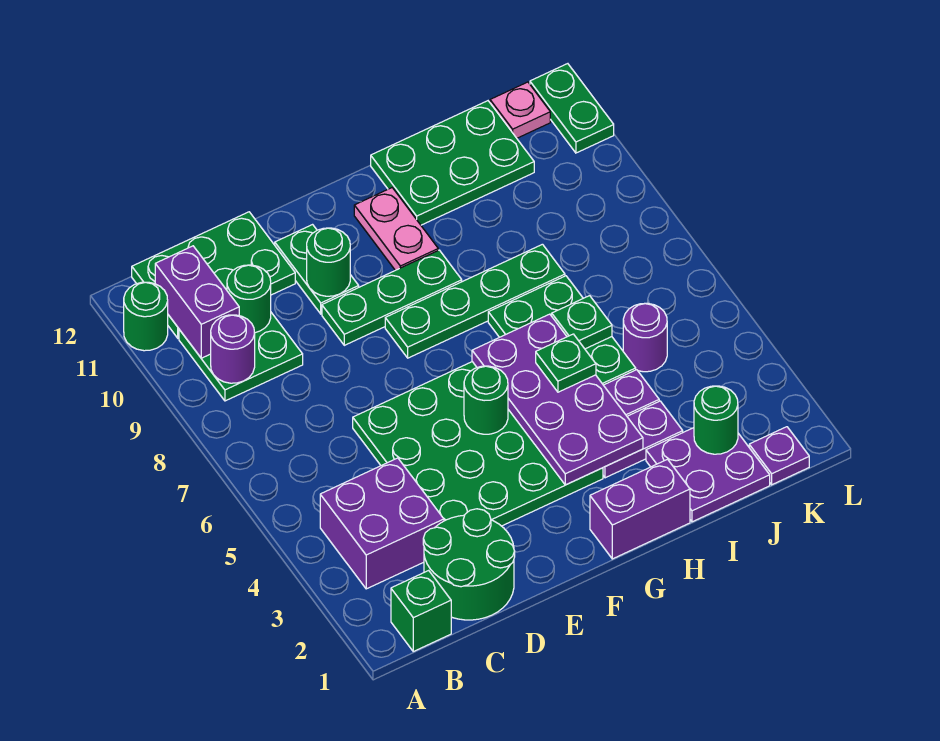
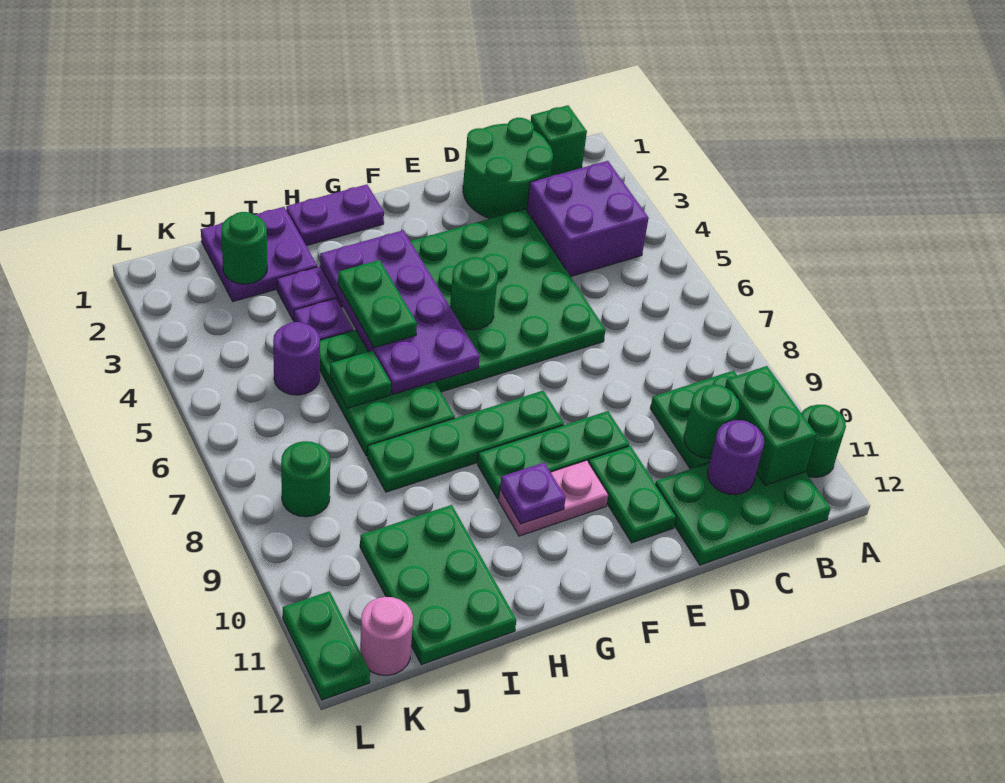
purple 1x1 round brick [211,315,255,383] -> purple 1x1 round brick moved to [708,420,764,495]
purple 1x2 brick [155,246,239,358] -> green 1x2 brick [725,366,816,485]
green 1x1 round brick [307,228,350,296] -> green 1x1 round brick moved to [281,441,330,517]
purple 1x2 brick [590,459,690,559] -> purple 1x2 plate [286,185,384,246]
pink 1x2 plate [354,188,438,270] -> pink 1x2 plate turned to [498,460,608,536]
green 1x1 plate [536,334,596,392] -> green 1x2 plate [338,260,417,348]
green 2x3 plate [371,101,534,225] -> green 2x3 plate turned to [360,505,516,665]
purple 1x1 plate [749,427,809,485] -> purple 1x1 plate moved to [500,463,566,524]
pink 1x1 plate [490,82,550,138] -> pink 1x1 round brick [360,597,413,676]

